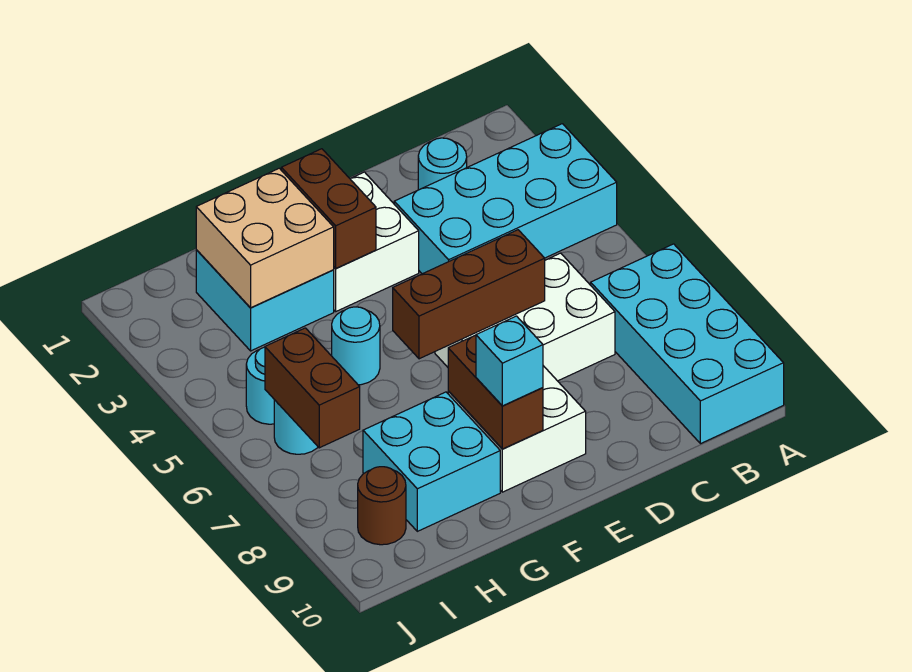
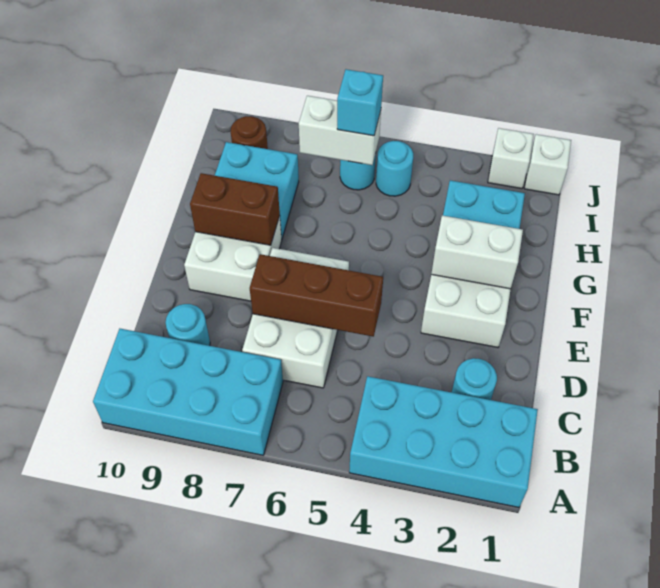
cyan 2x4 brick [394,124,617,274] -> cyan 2x4 brick turned to [349,376,538,507]
brown 1x3 brick [393,230,545,359] -> brown 1x3 brick turned to [250,254,383,337]
brown 1x2 brick [281,149,376,268] -> white 1x2 brick [431,215,523,289]
cyan 1x1 brick [476,316,543,406] -> cyan 1x1 brick moved to [337,69,383,136]
tan 2x2 brick [196,168,334,308] -> none
cyan 1x1 round brick [332,307,380,385] -> cyan 1x1 round brick moved to [165,304,210,346]
brown 1x2 brick [265,328,360,448] -> white 1x2 brick [299,96,381,165]
none -> white 1x1 brick [524,134,571,195]
none -> white 1x1 brick [488,128,534,189]

